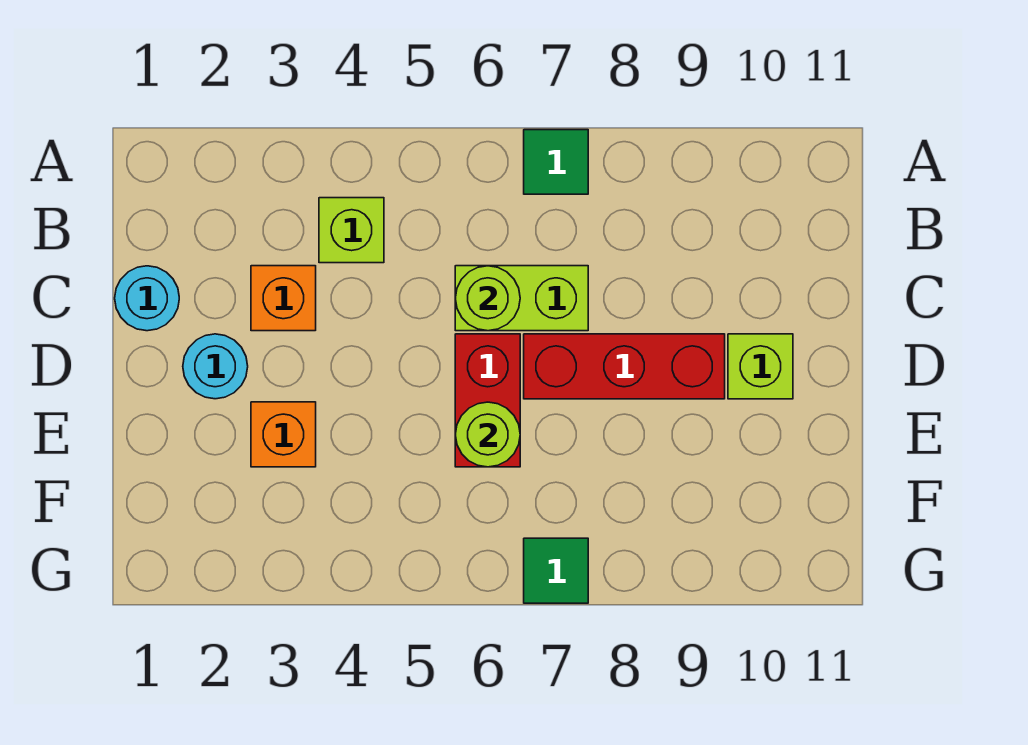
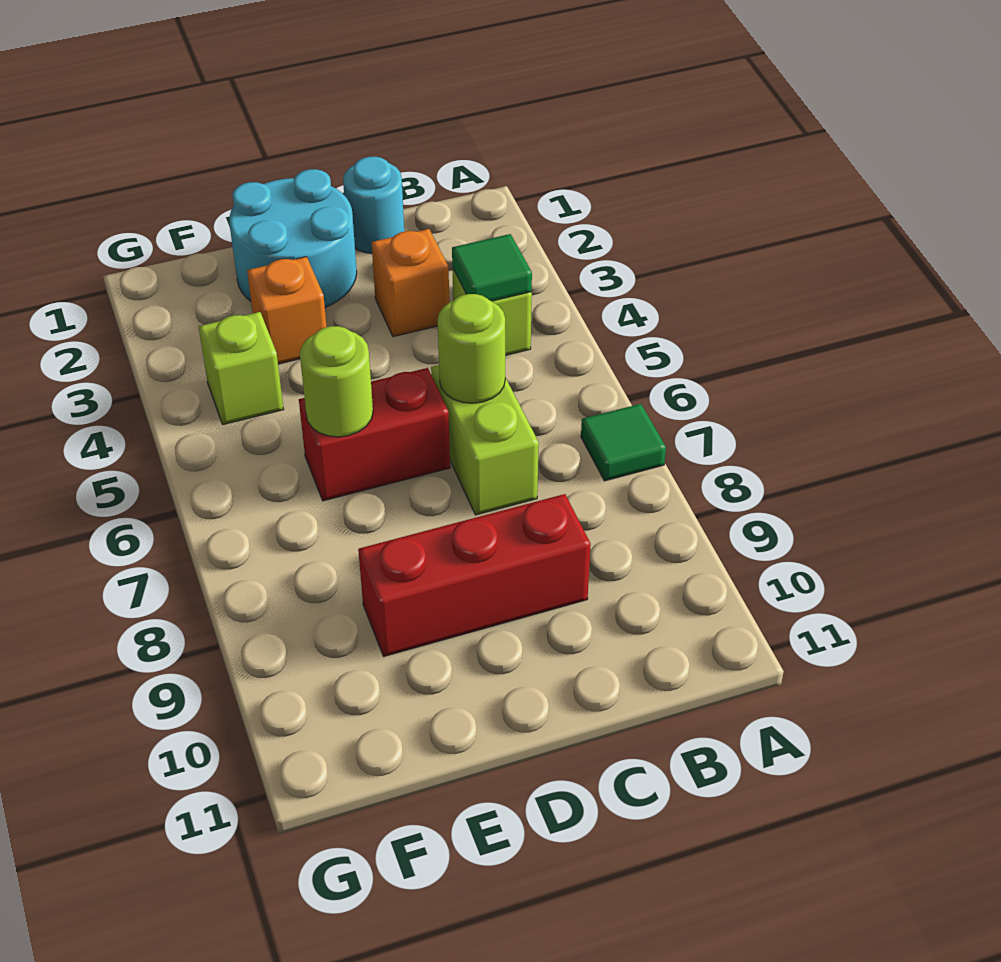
cyan 1x1 round brick [183,334,248,399] -> cyan 2x2 round brick [229,169,357,307]
red 1x3 brick [524,334,725,399] -> red 1x3 brick turned to [358,494,591,656]
lime 1x1 brick [728,334,793,399] -> lime 1x1 brick moved to [198,312,284,425]
green 1x1 tile [524,538,588,603] -> green 1x1 tile moved to [452,234,532,301]

